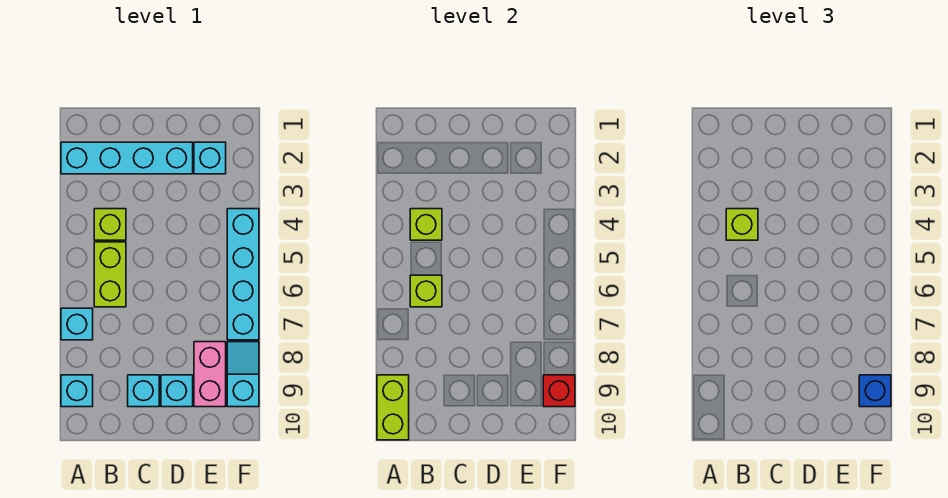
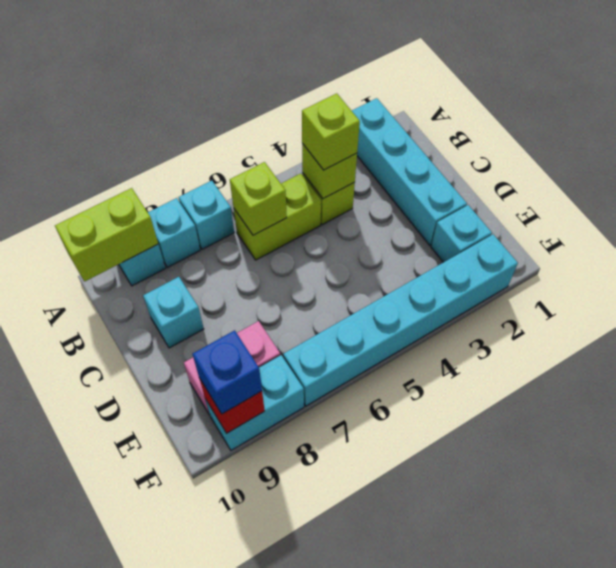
cyan 1x1 brick [161,375,193,407] -> cyan 1x1 brick moved to [148,198,200,267]
cyan 1x4 brick [227,209,259,340] -> cyan 1x6 brick [283,234,518,406]
cyan 1x2 slope [227,342,259,407] -> cyan 1x2 brick [205,355,304,450]

